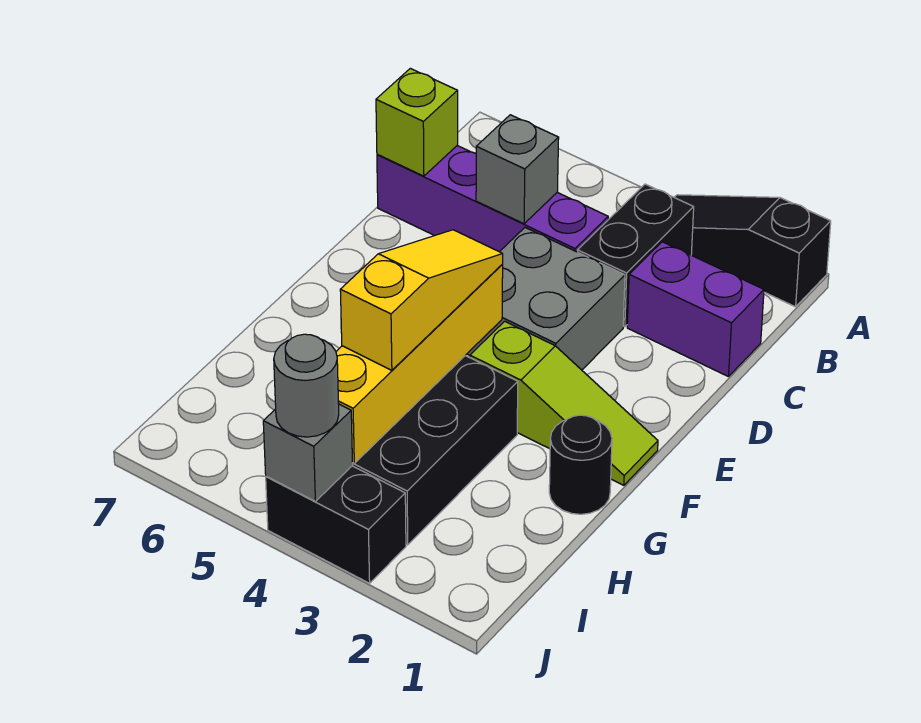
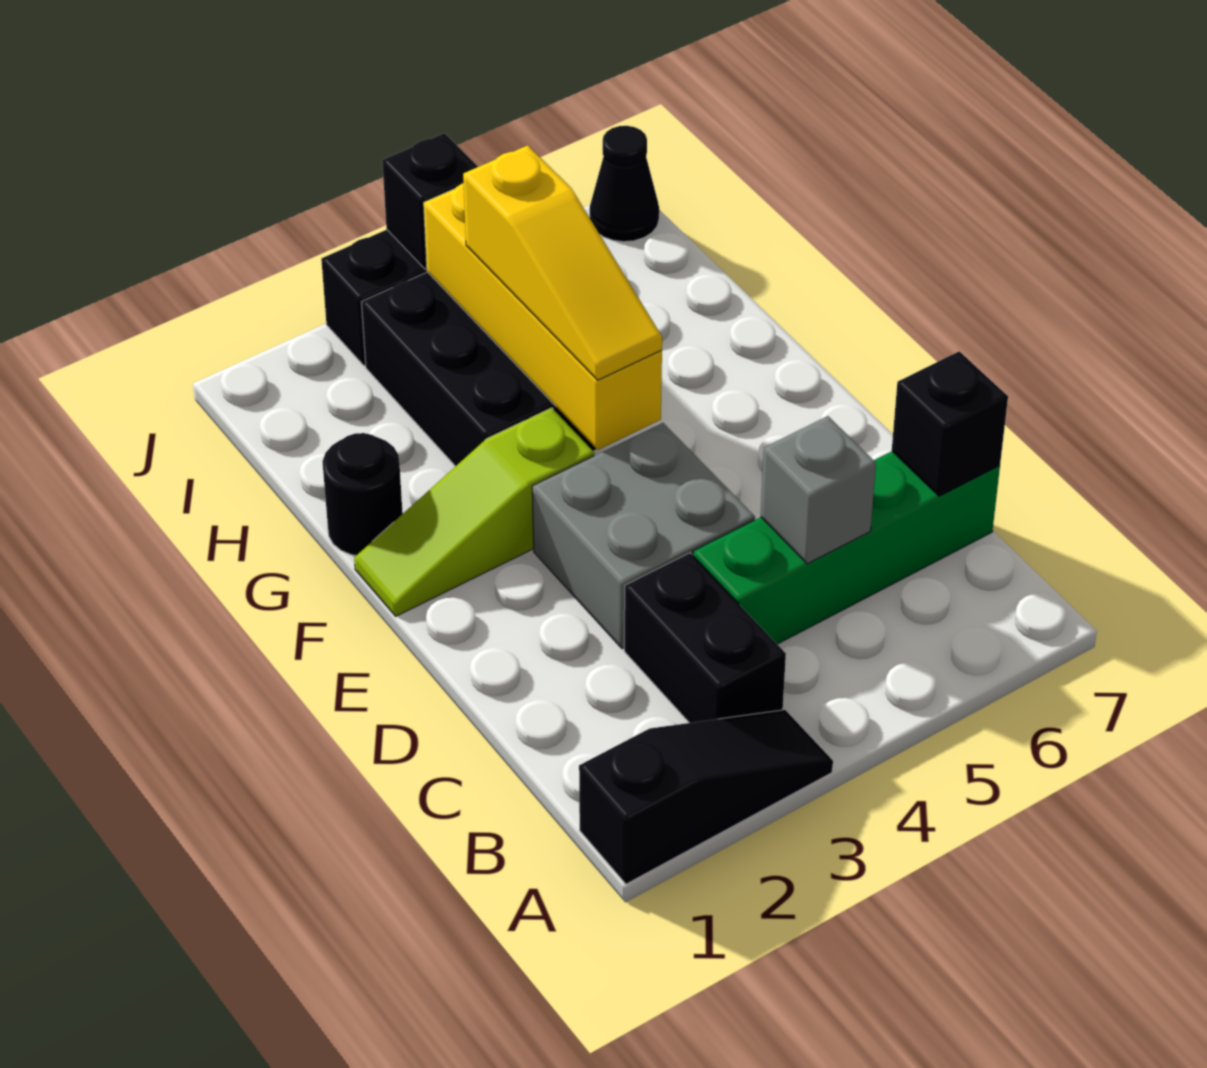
purple 1x2 brick [627,242,764,377] -> none
purple 1x4 brick [377,146,608,252] -> green 1x4 brick [693,451,1000,644]
lime 1x1 brick [376,68,458,176] -> black 1x1 brick [892,351,1008,496]
grey 1x1 brick [263,404,353,501] -> black 1x1 brick [382,133,478,269]
grey 1x1 round brick [274,334,339,437] -> none
none -> black 1x1 cone [590,126,659,242]

